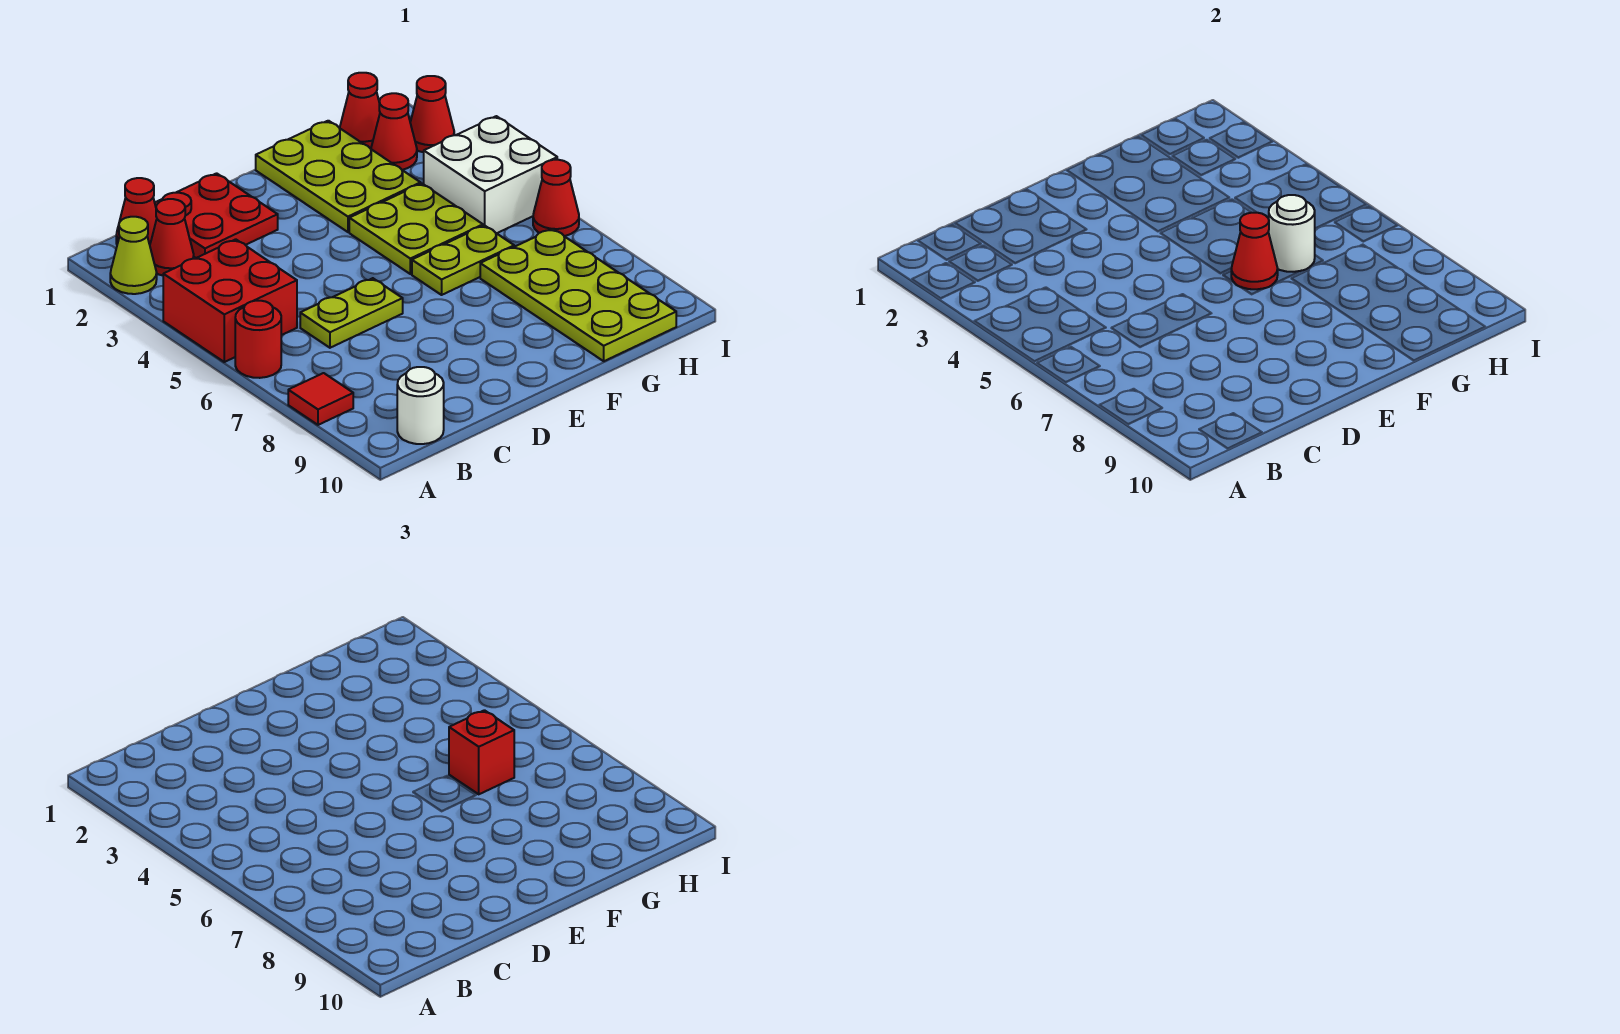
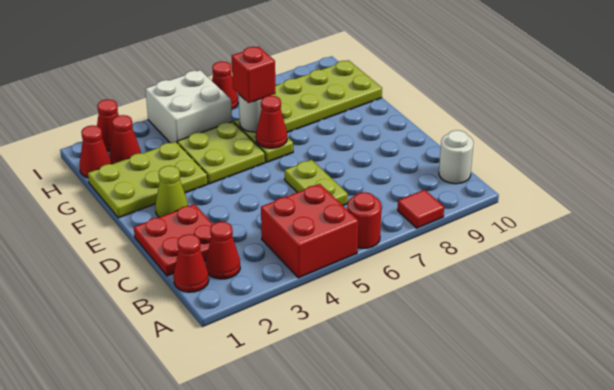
lime 1x1 cone [110,217,157,294] -> lime 1x1 cone moved to [155,166,188,217]

